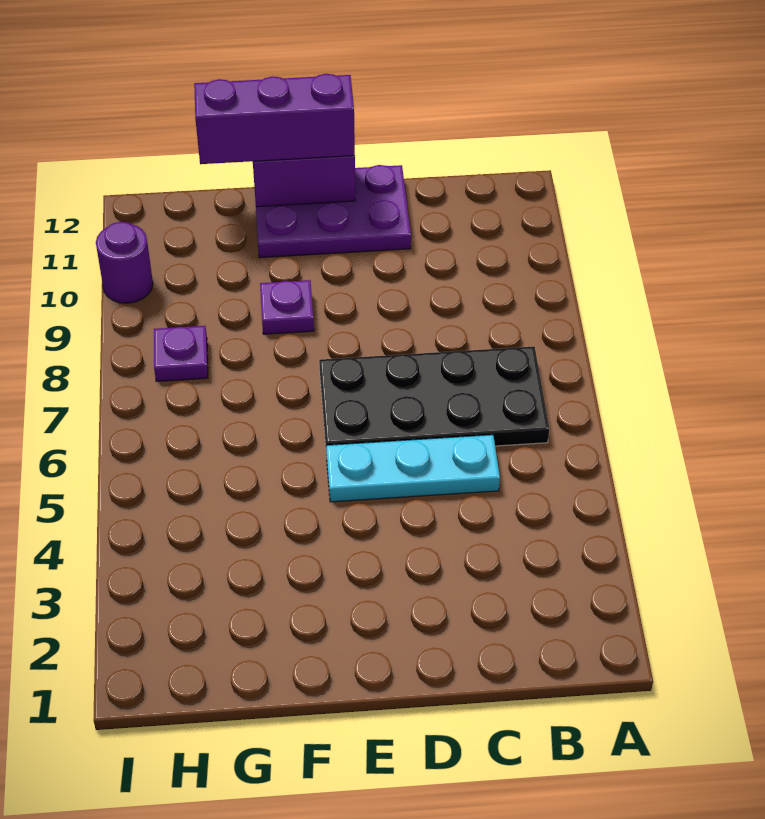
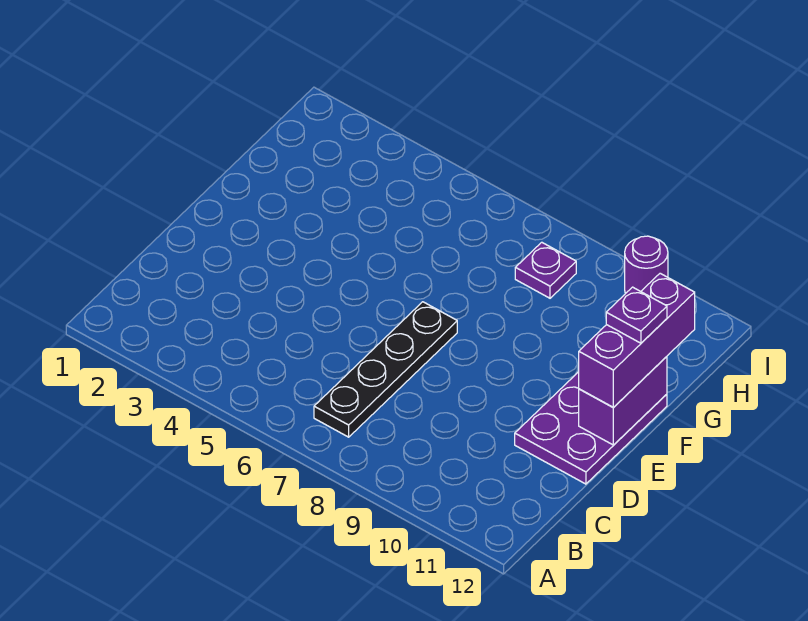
black 2x4 plate [319,347,549,446] -> black 1x4 plate [314,302,457,437]
cyan 1x3 plate [326,435,500,502] -> none
purple 1x1 plate [260,280,314,334] -> purple 1x1 plate moved to [606,287,667,343]

